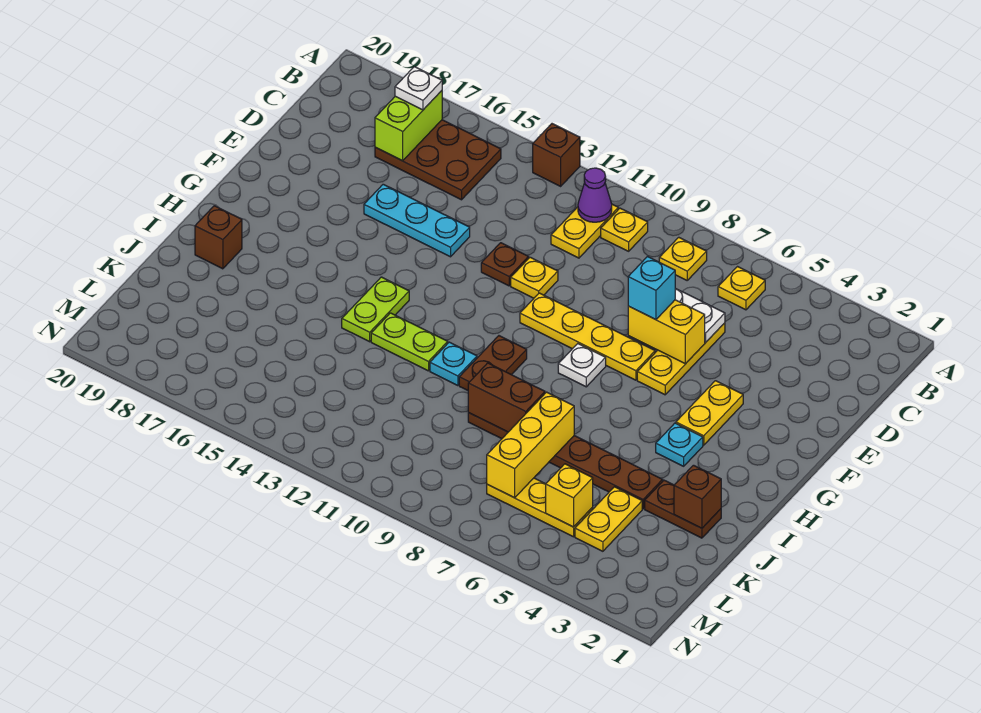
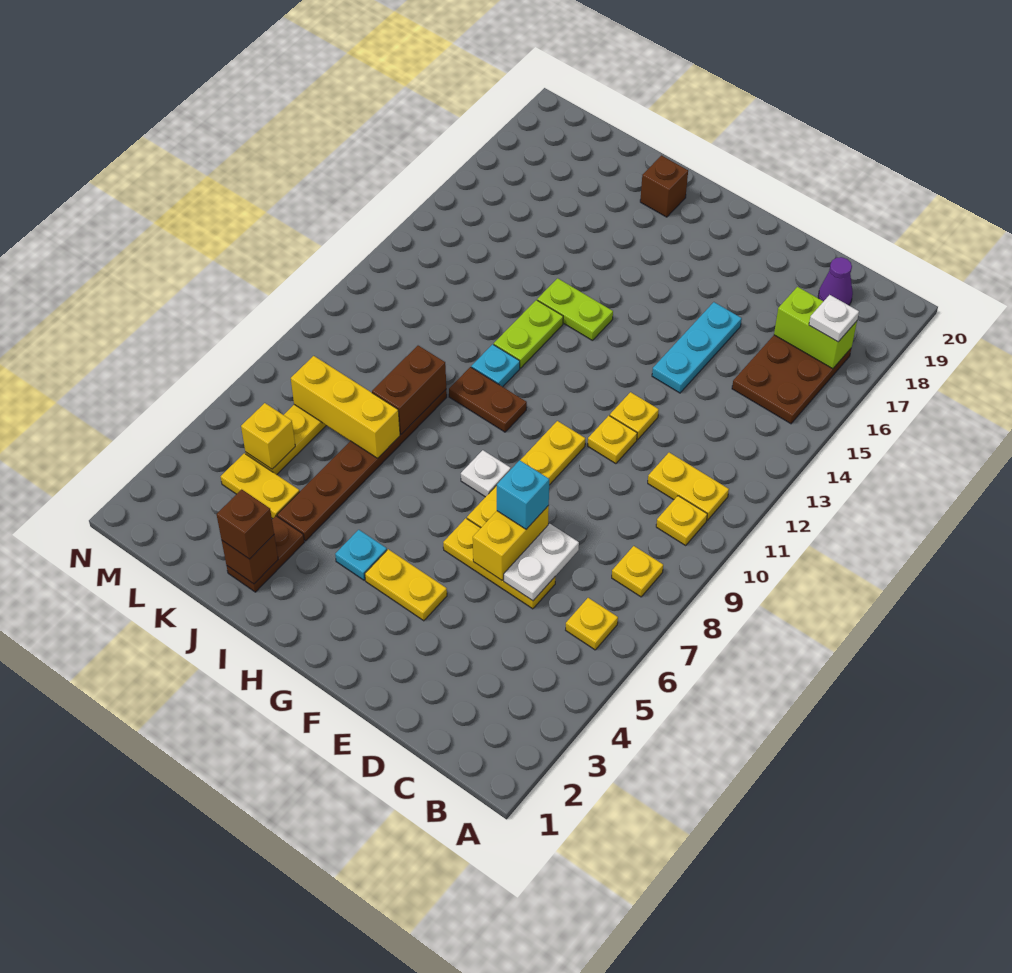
brown 1x1 brick [533,124,580,186] -> brown 1x1 brick moved to [217,489,274,559]
purple 1x1 cone [578,168,612,222] -> purple 1x1 cone moved to [818,257,853,305]
brown 1x1 plate [481,243,529,286] -> yellow 1x1 plate [610,392,659,440]

